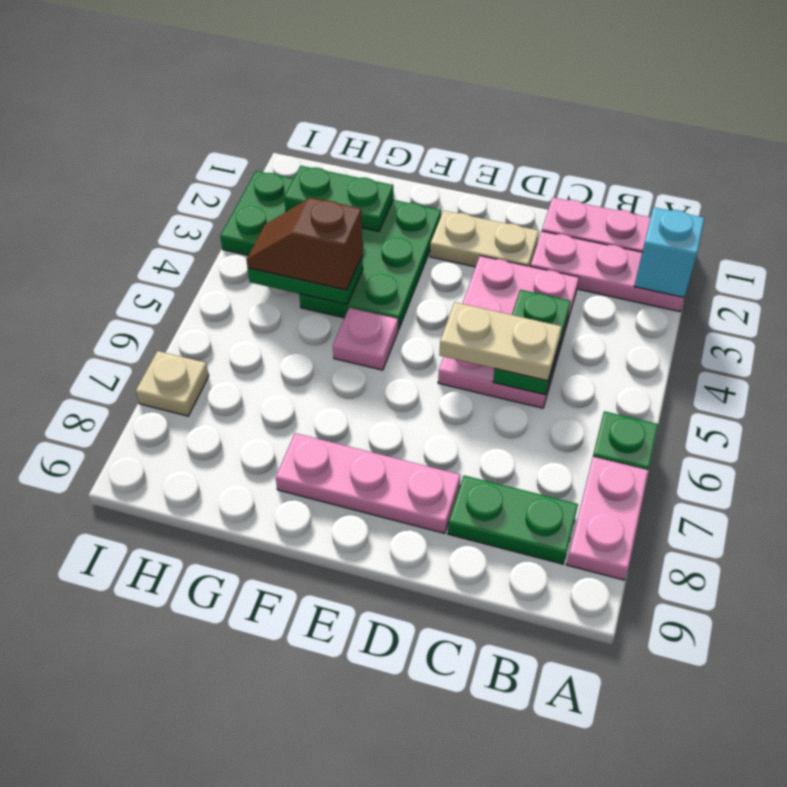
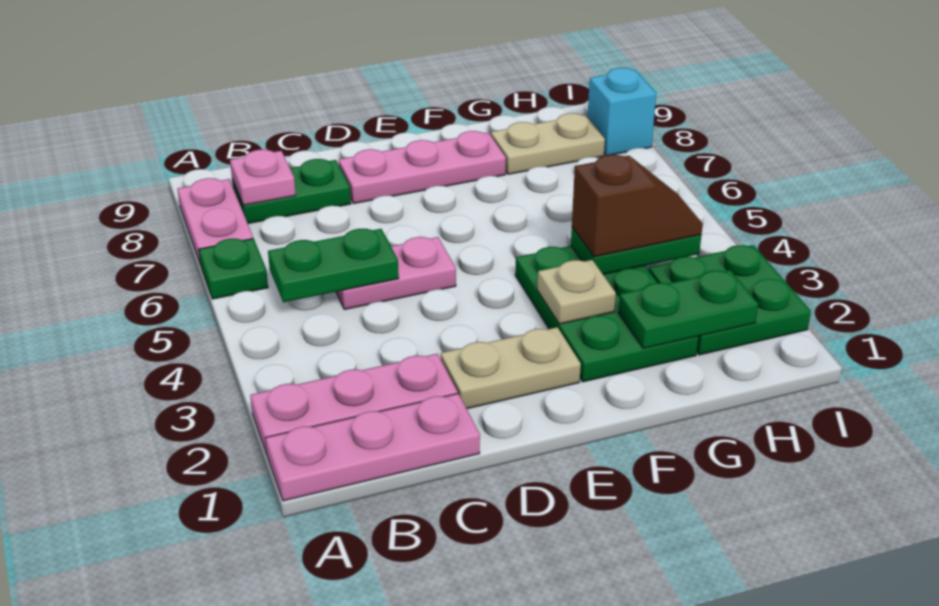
cyan 1x1 brick [634,207,704,298] -> cyan 1x1 brick moved to [588,68,656,155]
pink 2x3 plate [438,256,579,408] -> pink 1x2 plate [336,237,456,309]
green 1x2 plate [493,290,571,395] -> green 1x2 plate turned to [268,229,399,302]
tan 1x2 plate [439,302,562,381] -> tan 1x2 plate moved to [491,113,605,174]
pink 1x1 plate [333,308,398,370] -> pink 1x1 plate moved to [230,150,296,205]
tan 1x1 plate [136,351,209,416] -> tan 1x1 plate moved to [537,260,616,324]

